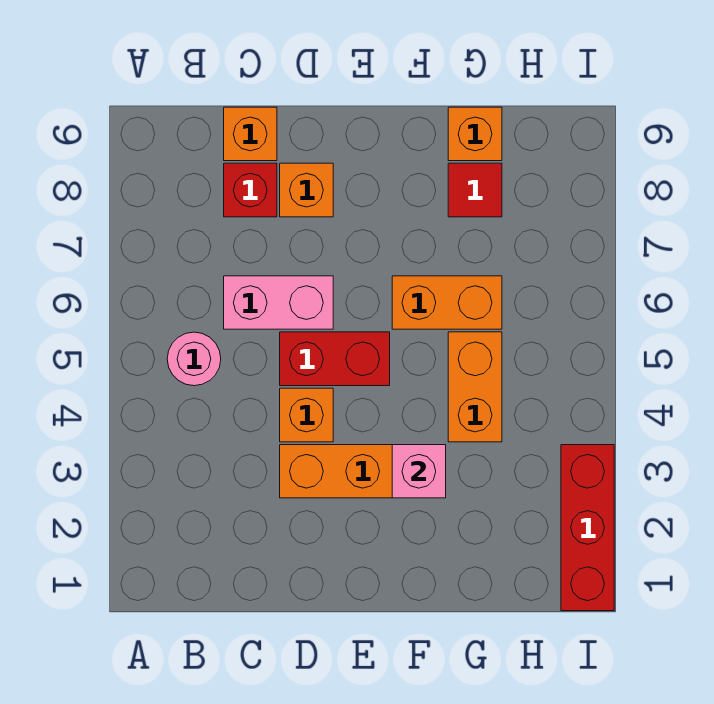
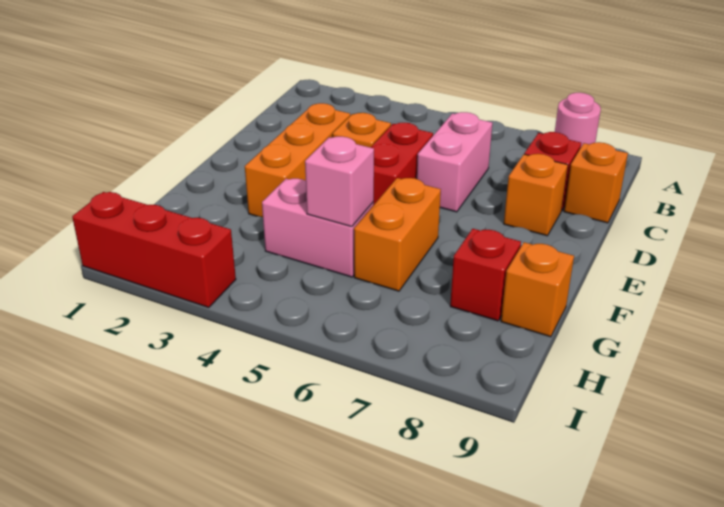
pink 1x1 round brick [167,332,221,386] -> pink 1x1 round brick moved to [555,93,601,147]
pink 1x1 brick [392,445,446,498] -> pink 1x1 brick moved to [305,137,374,227]
orange 1x2 brick [448,332,502,442] -> pink 1x2 brick [262,179,374,277]
red 1x1 tile [448,163,502,217] -> red 1x1 brick [450,229,521,321]

